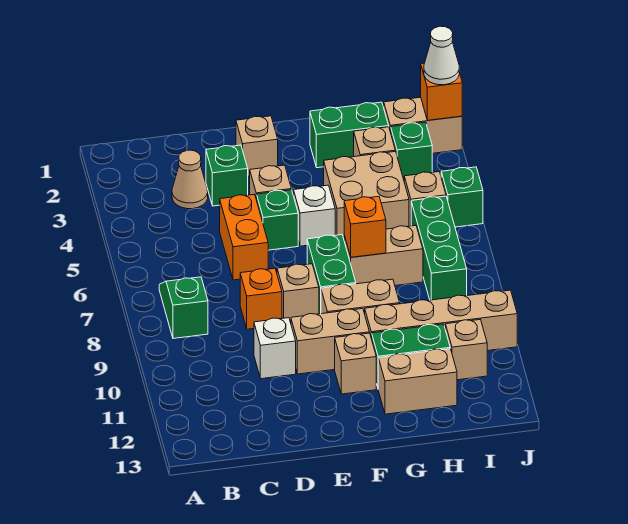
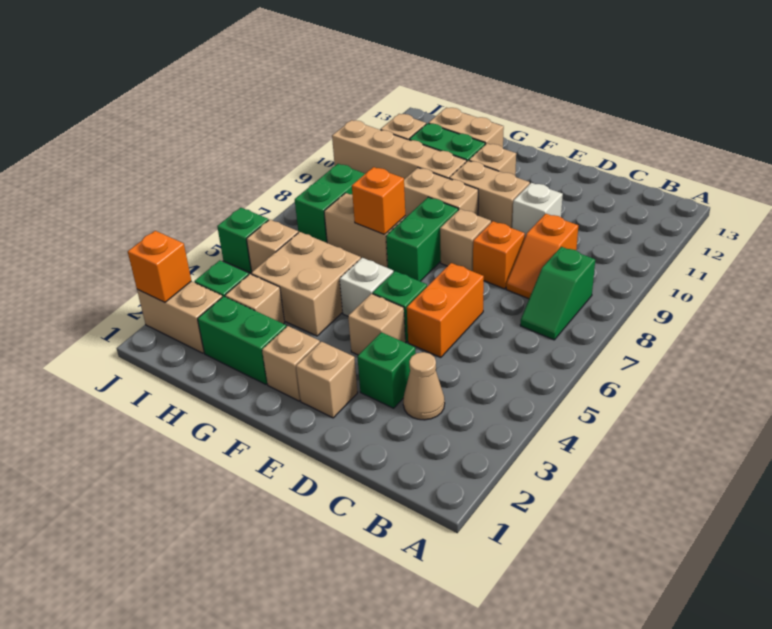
none -> orange 1x2 slope [506,214,578,299]
none -> tan 1x1 brick [262,326,320,401]
green 1x3 brick [411,196,467,300] -> green 1x2 brick [295,164,365,243]
white 1x1 cone [424,26,459,85] -> none

